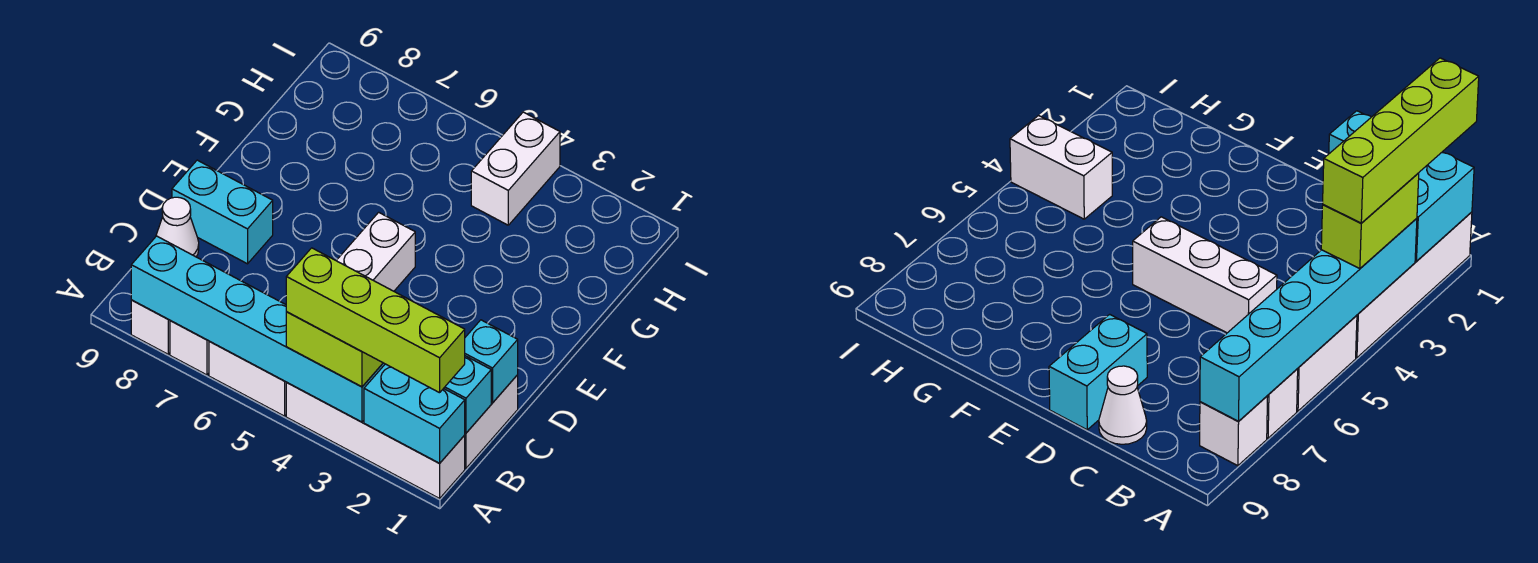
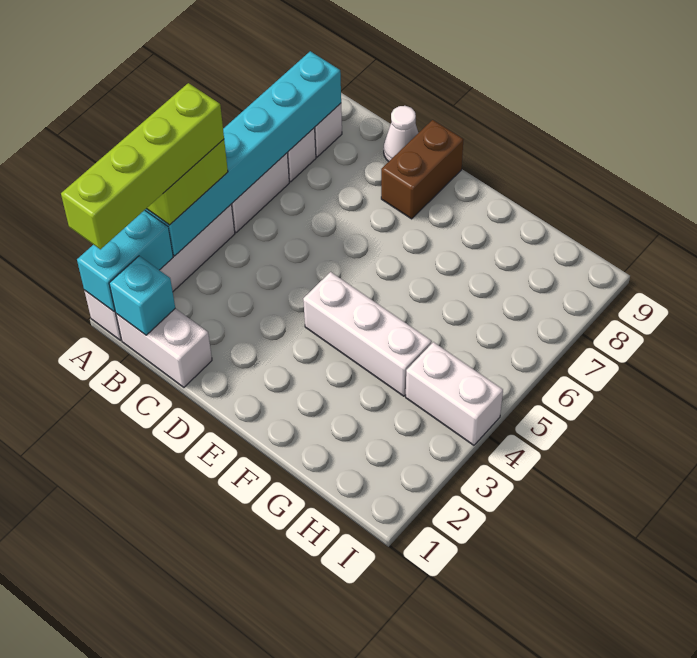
cyan 1x1 brick [465,320,518,403] -> none
white 1x3 brick [336,212,415,291] -> white 1x3 brick moved to [303,272,432,396]
cyan 1x2 brick [172,160,273,264] -> brown 1x2 brick [381,120,464,219]

